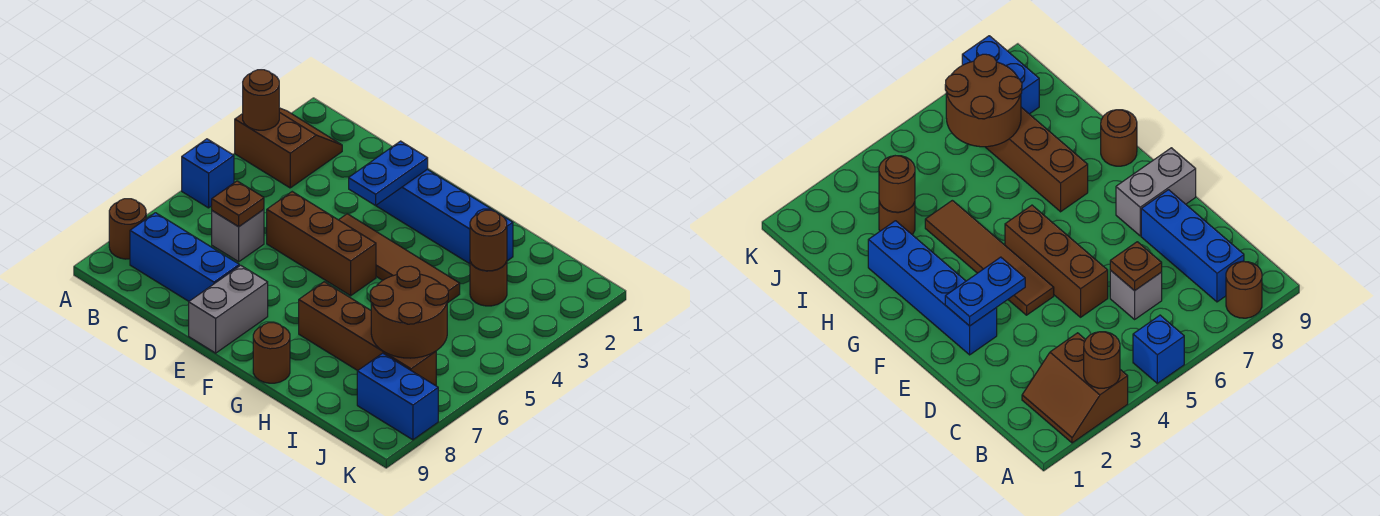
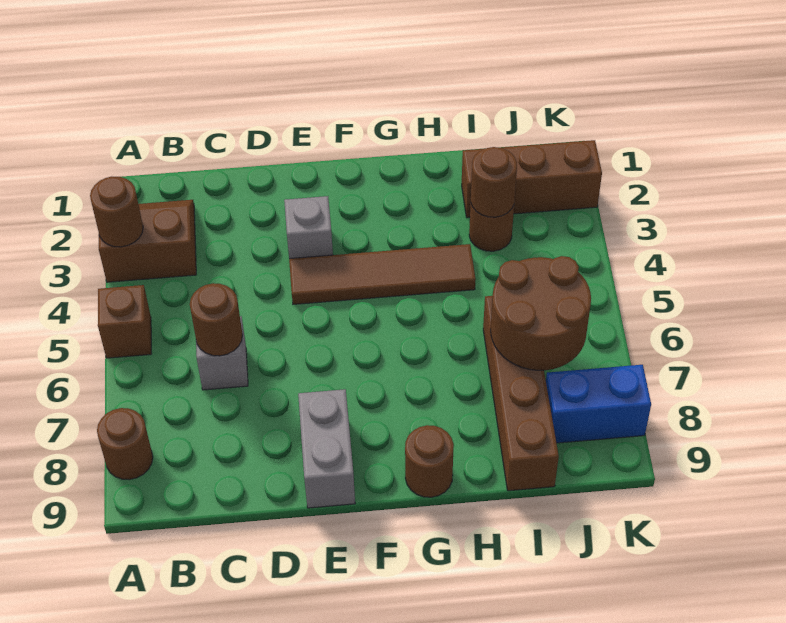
blue 1x1 brick [182,139,234,208] -> brown 1x1 brick [98,285,151,358]
blue 1x3 brick [130,213,239,301] -> none
brown 1x1 plate [212,181,264,227] -> brown 1x1 round brick [190,283,242,356]
brown 1x3 brick [267,192,376,296] -> brown 1x3 brick moved to [462,140,602,218]
blue 1x4 brick [376,169,513,264] -> none
blue 1x2 plate [349,141,428,205] -> none
none -> grey 1x1 brick [284,196,333,259]
brown 1x4 brick [299,282,436,386] -> brown 1x4 brick turned to [483,296,559,491]

